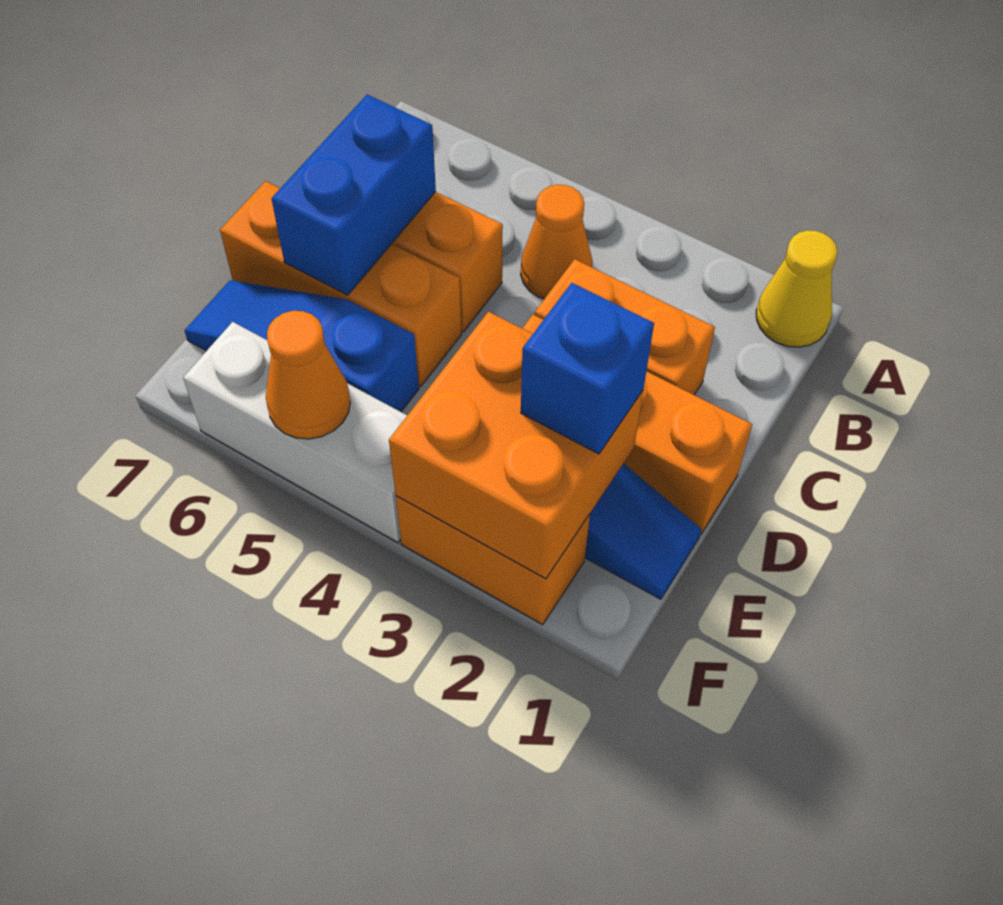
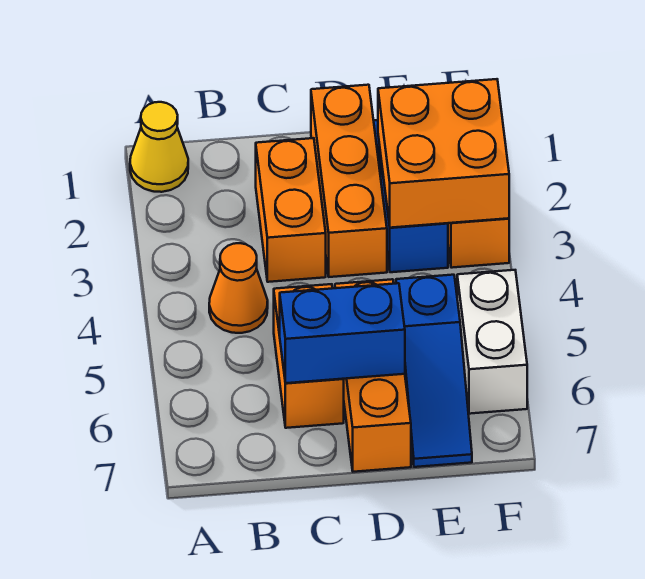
blue 1x1 brick [521,283,654,454] -> none
white 1x3 brick [183,322,407,542] -> white 1x2 brick [457,270,527,414]
orange 1x1 cone [266,311,350,439] -> none

